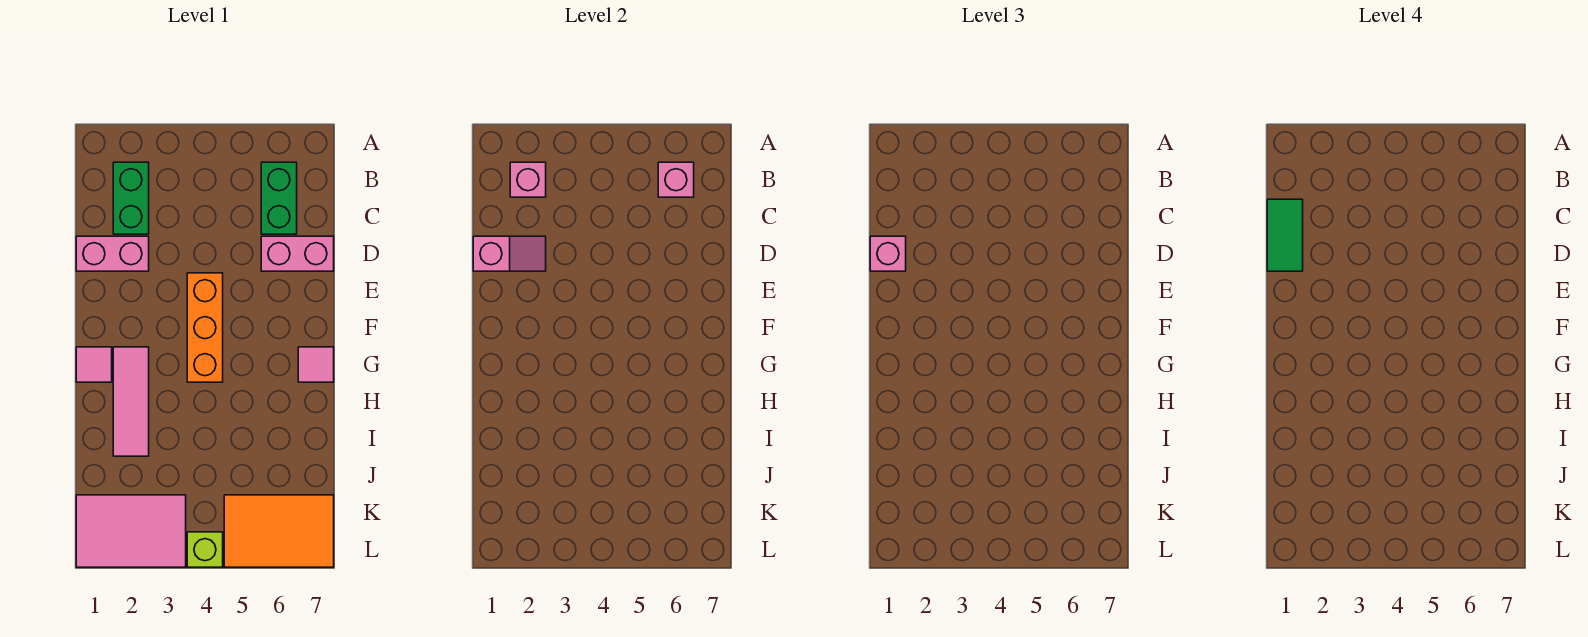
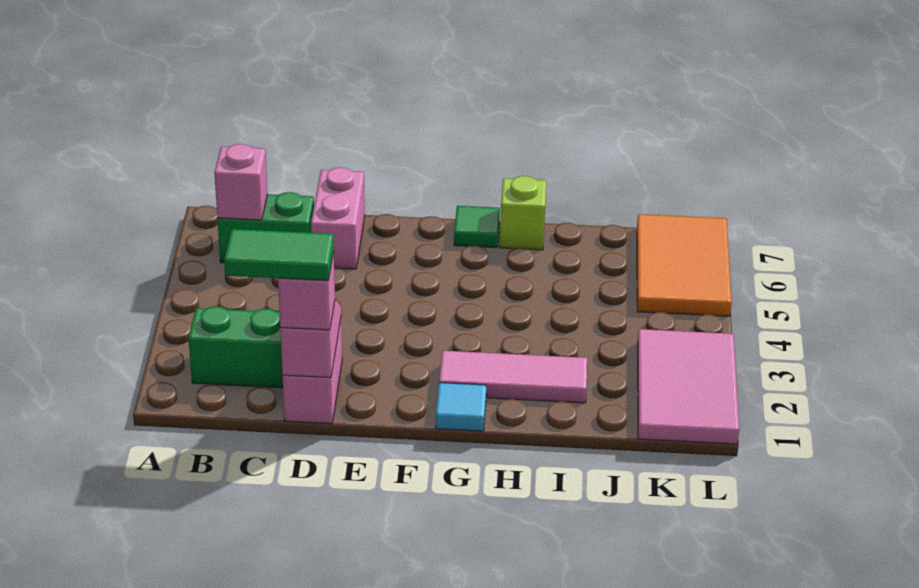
pink 1x1 brick [510,162,546,197] -> none
orange 1x3 brick [187,273,223,382] -> none
pink 1x1 tile [76,347,112,382] -> cyan 1x1 tile [436,383,486,431]
pink 1x1 tile [298,347,334,382] -> green 1x1 tile [454,206,500,248]
lime 1x1 brick [187,532,223,567] -> lime 1x1 brick moved to [500,176,546,250]

